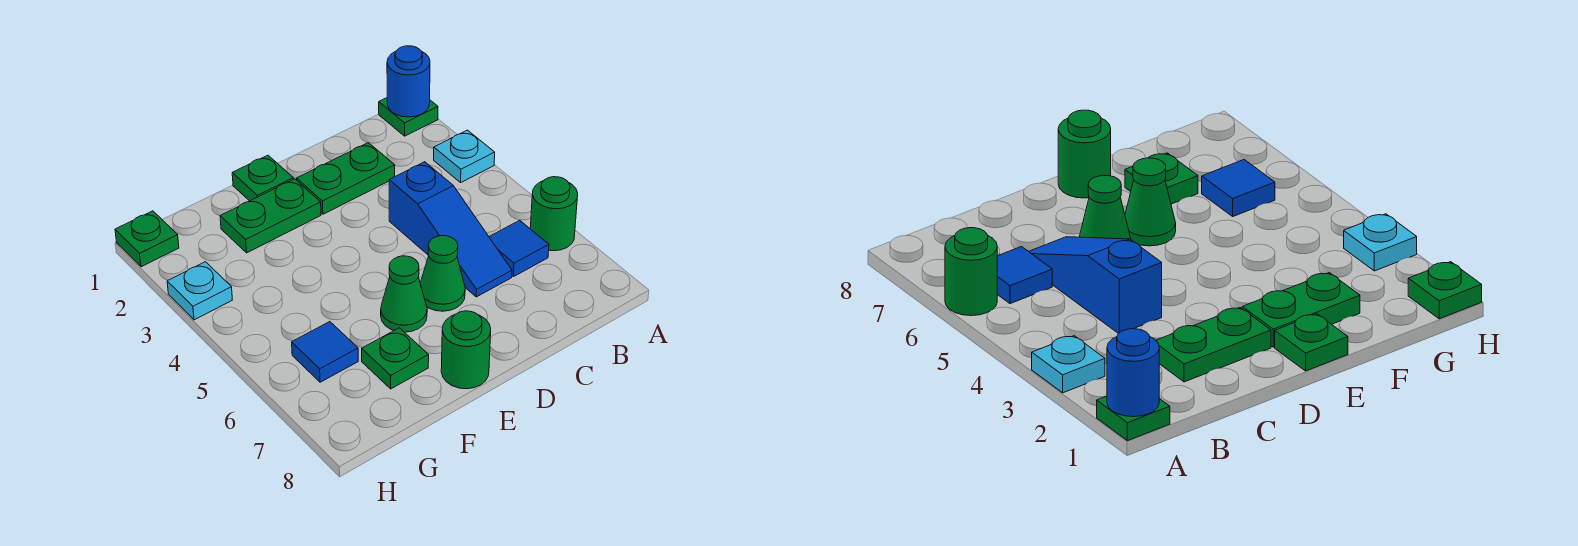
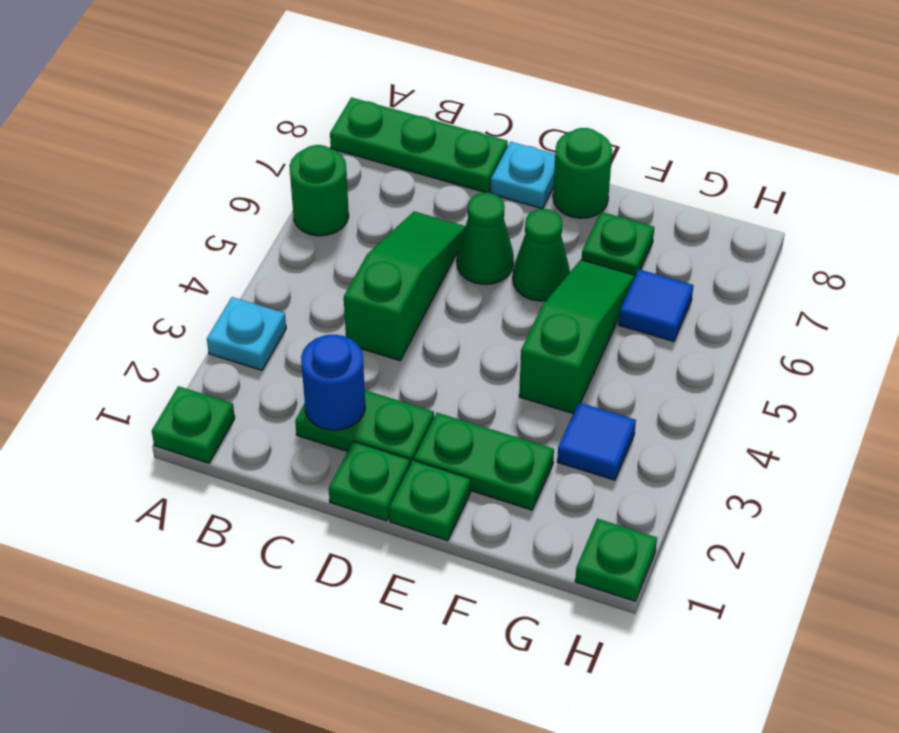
blue 1x1 round brick [387,46,430,117] -> blue 1x1 round brick moved to [301,335,365,430]
none -> green 1x3 plate [330,97,508,193]
blue 1x1 tile [489,220,549,277] -> blue 1x1 tile moved to [557,403,636,480]
blue 1x3 slope [389,162,512,297] -> green 1x3 slope [344,211,465,361]
none -> green 1x1 plate [329,441,410,521]
none -> green 1x3 slope [519,260,635,413]
cyan 1x1 plate [167,262,232,320] -> cyan 1x1 plate moved to [491,142,555,209]

